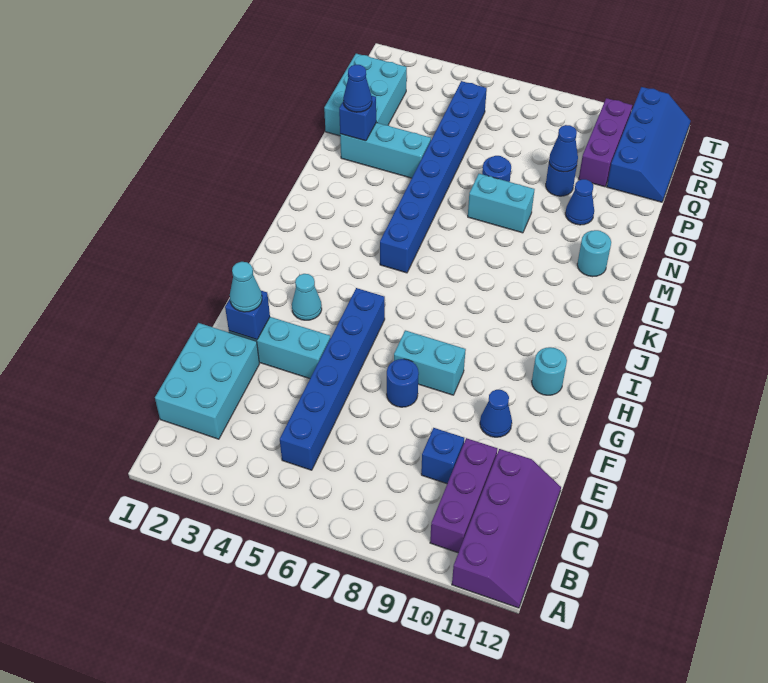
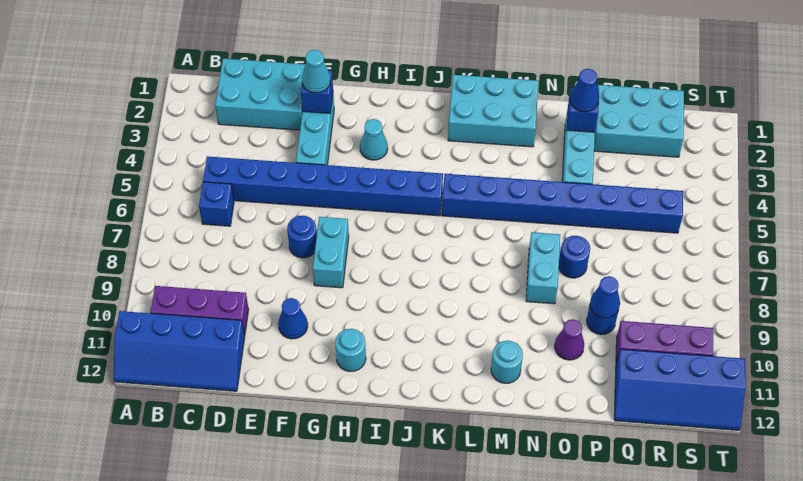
purple 2x4 slope [452,449,561,608] -> blue 2x4 slope [114,311,245,391]
blue 1x6 brick [280,288,385,470] -> blue 1x8 brick [203,156,443,216]
blue 1x1 brick [421,428,464,484] -> blue 1x1 brick moved to [199,182,234,226]
none -> cyan 2x3 brick [448,75,538,147]
blue 1x1 cone [565,179,594,225] -> purple 1x1 cone [555,319,584,360]

